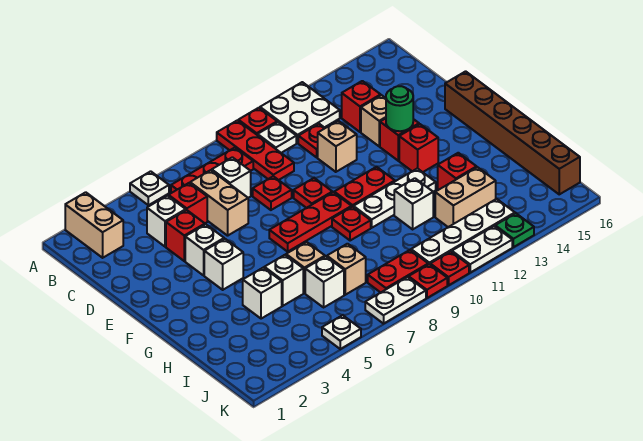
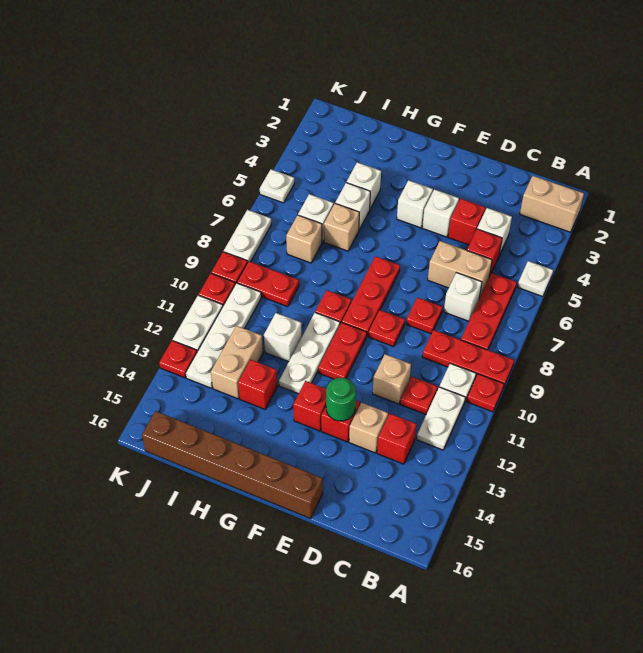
white 2x2 plate [260,82,340,143] -> white 1x2 plate [417,387,466,450]
red 1x2 plate [368,250,428,293] -> red 1x2 plate turned to [237,261,299,307]
green 1x1 plate [495,213,534,247] -> red 1x1 plate [159,340,197,378]

